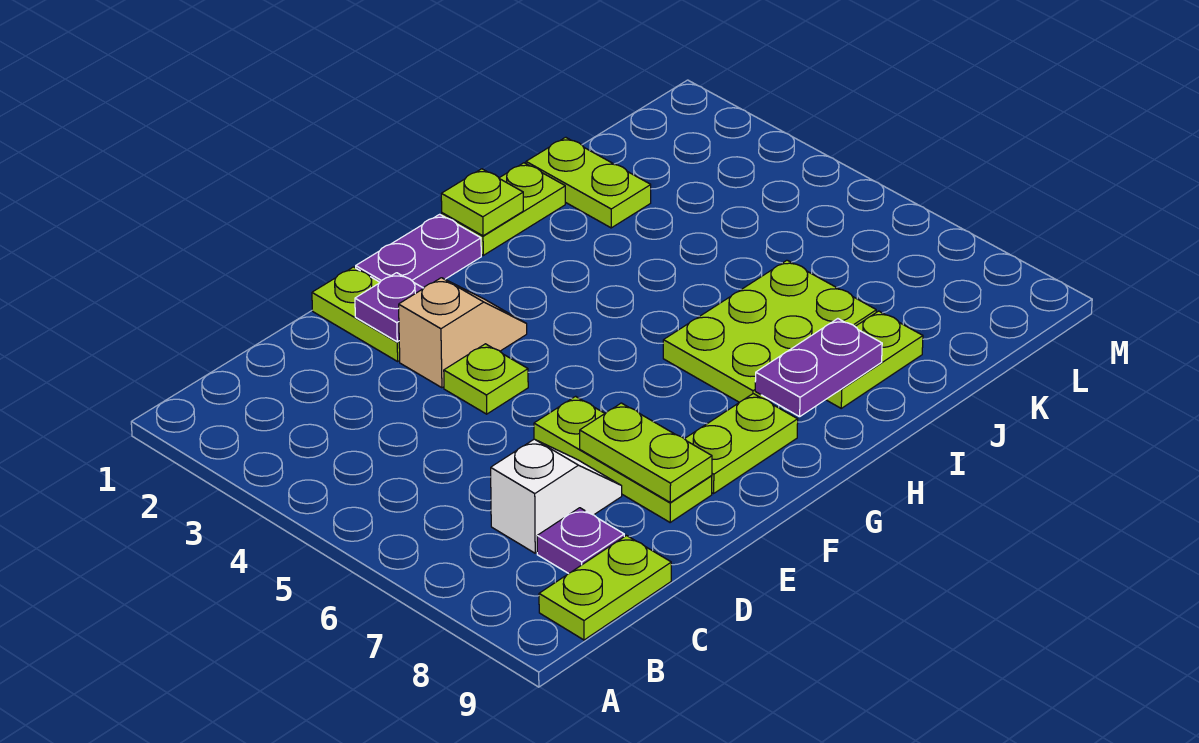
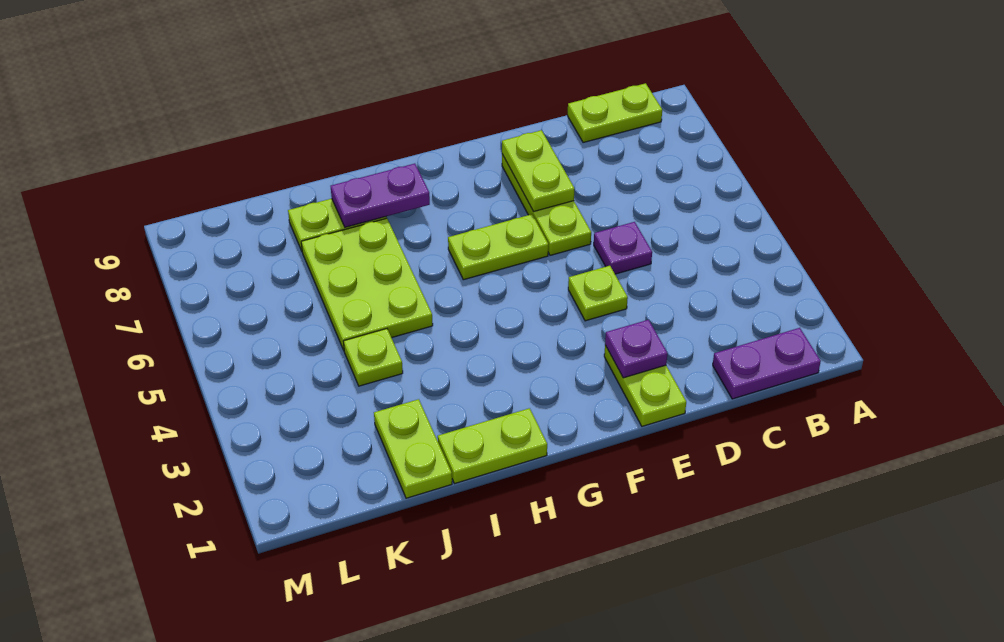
white 1x2 slope [491,439,622,553] -> none
purple 1x1 plate [537,508,624,574] -> purple 1x1 plate moved to [594,222,652,274]
tan 1x2 slope [399,278,527,388] -> none
purple 1x2 plate [356,214,481,288] -> purple 1x2 plate moved to [713,328,821,399]
lime 1x2 plate [685,394,798,493] -> lime 1x2 plate moved to [448,214,548,280]
lime 1x1 plate [441,169,523,236] -> lime 1x1 plate moved to [344,329,403,386]
lime 2x3 plate [663,260,876,402] -> lime 2x3 plate turned to [301,218,433,350]

